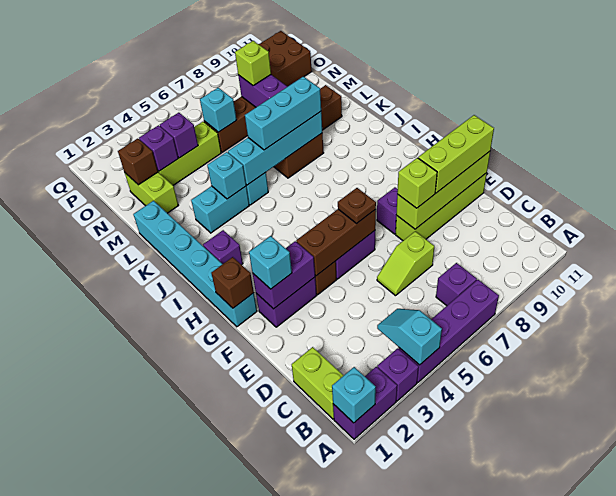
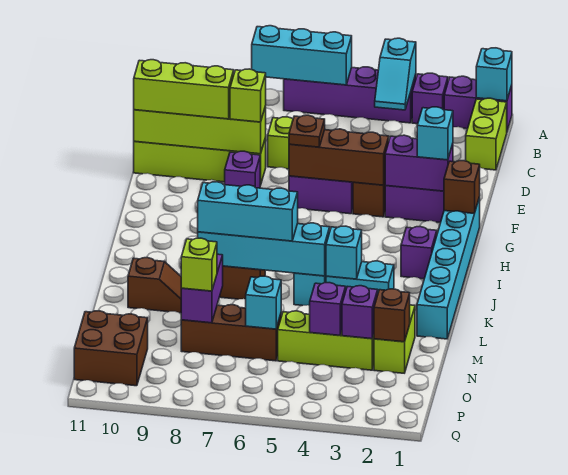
none -> cyan 1x3 brick [252,26,352,85]
purple 1x1 brick [436,263,477,306] -> none

